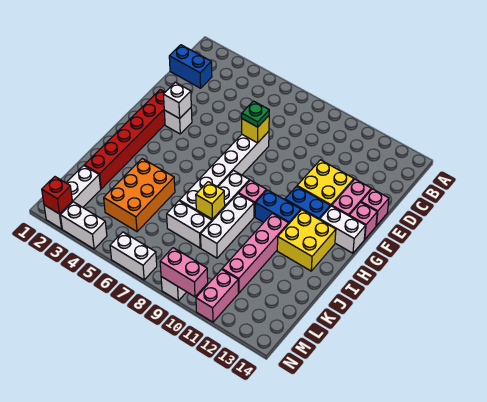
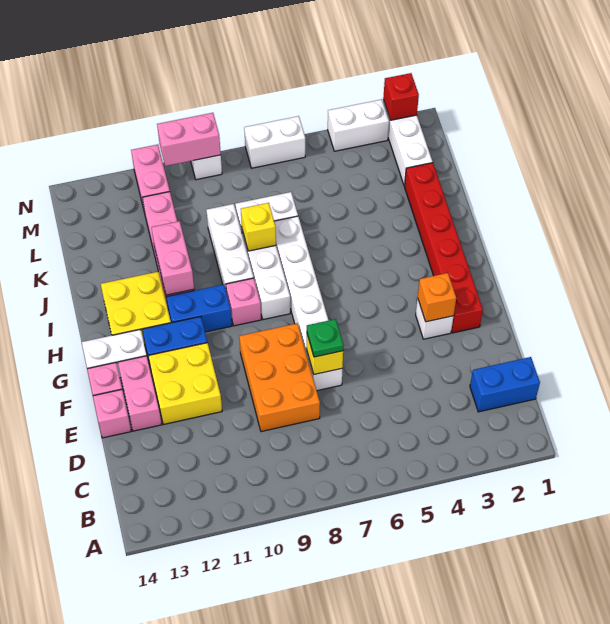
white 1x1 brick [163,82,191,119] -> orange 1x1 brick [418,273,456,322]
none -> pink 1x2 brick [151,221,194,295]
orange 2x3 brick [104,159,175,231] -> orange 2x3 brick moved to [239,323,320,432]

